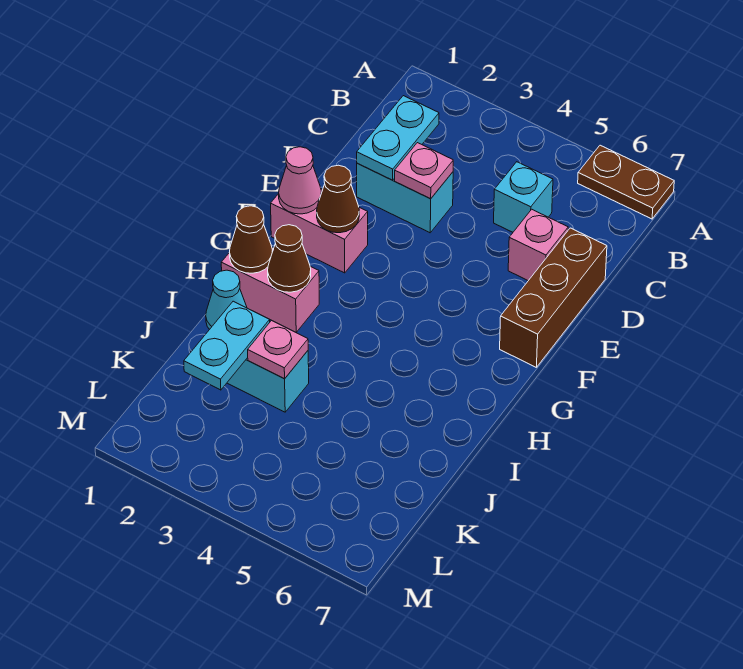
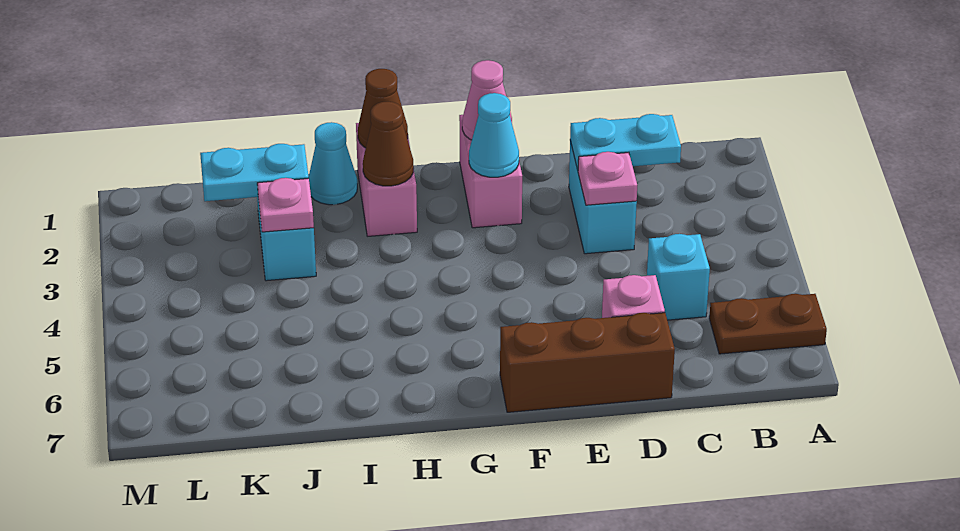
brown 1x2 plate [578,145,674,219] -> brown 1x2 plate turned to [709,294,827,354]
brown 1x1 cone [317,165,359,233] -> cyan 1x1 cone [469,93,519,177]

